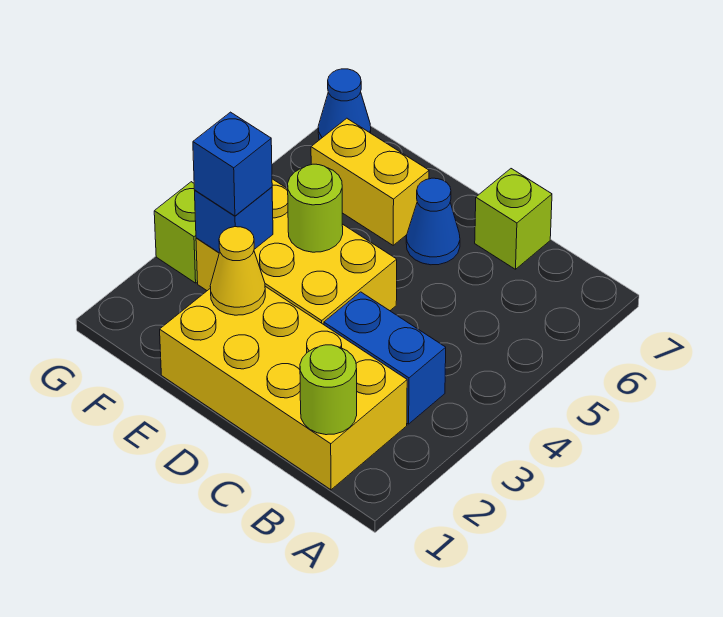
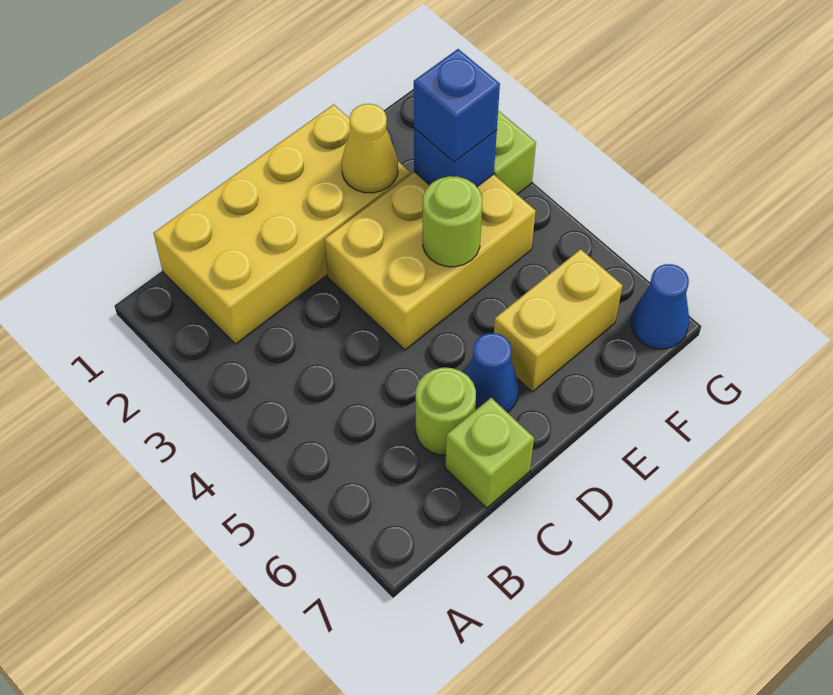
lime 1x1 round brick [300,345,357,435] -> lime 1x1 round brick moved to [416,368,476,455]
blue 1x2 brick [324,292,446,424] -> none

